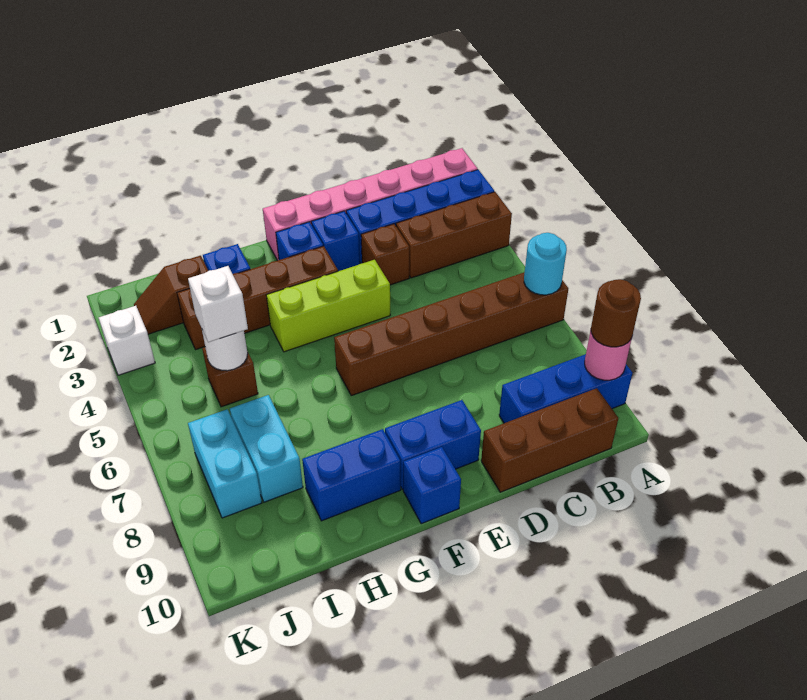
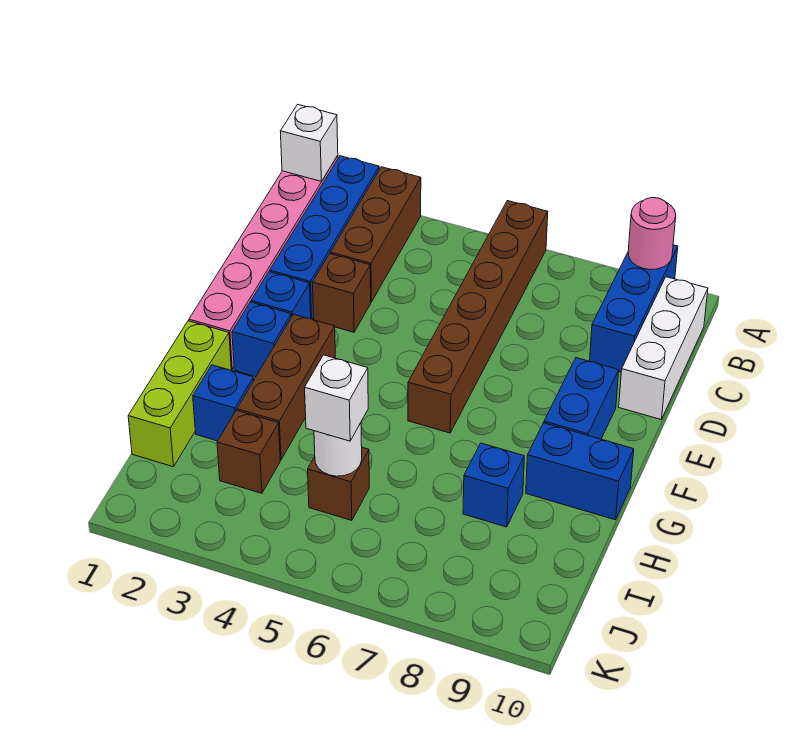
cyan 1x1 round brick [524,233,567,295] -> none
brown 1x1 round brick [591,279,641,347] -> none
brown 1x3 brick [481,388,618,492] -> white 1x3 brick [619,277,708,419]
lime 1x3 brick [266,260,390,352] -> lime 1x3 brick moved to [128,321,231,467]
blue 1x1 brick [403,447,461,524] -> blue 1x1 brick moved to [463,443,524,527]
blue 1x2 brick [302,429,401,521] -> blue 1x2 brick turned to [526,423,634,520]
brown 1x2 slope [134,256,208,334] -> none
cyan 1x2 brick [230,395,303,502] -> none
cyan 1x2 brick [188,409,262,518] -> none
white 1x1 brick [99,306,155,375] -> white 1x1 brick moved to [280,104,338,181]

